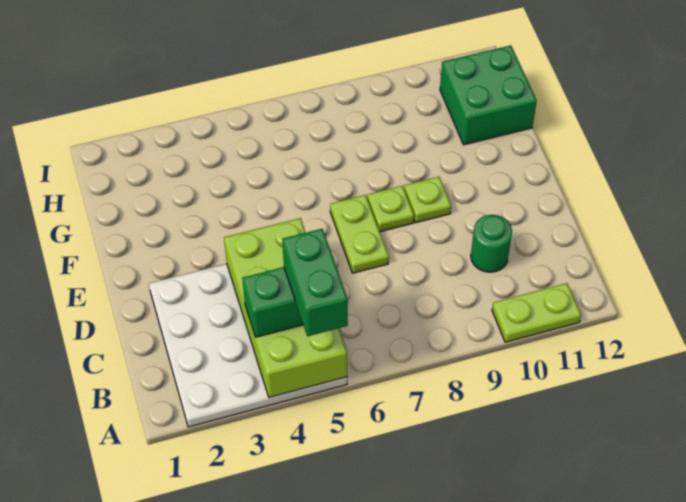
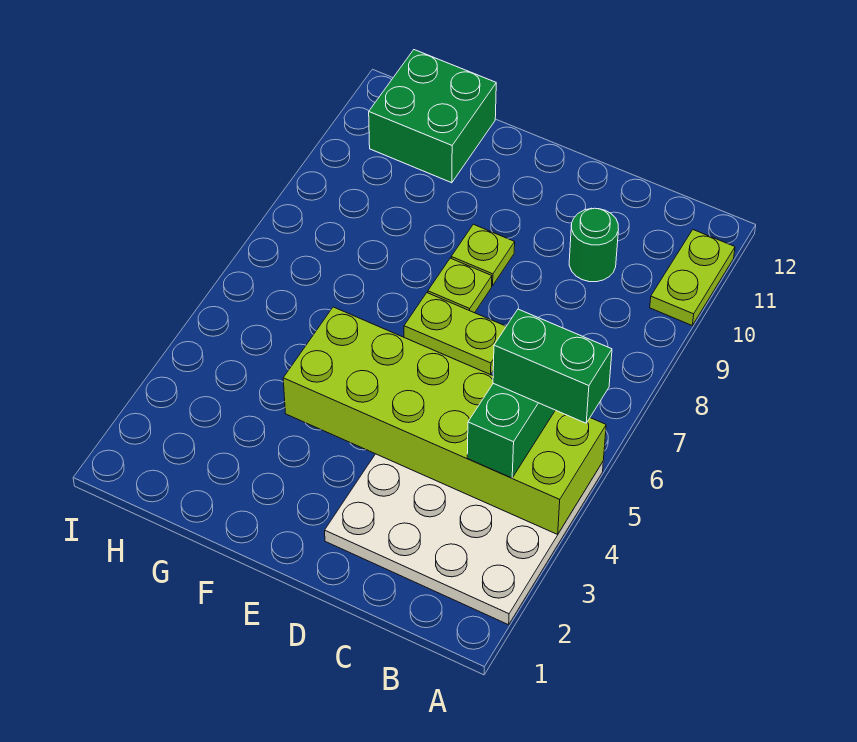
lime 2x4 brick [224,218,347,398] -> lime 2x6 brick [283,307,606,534]

